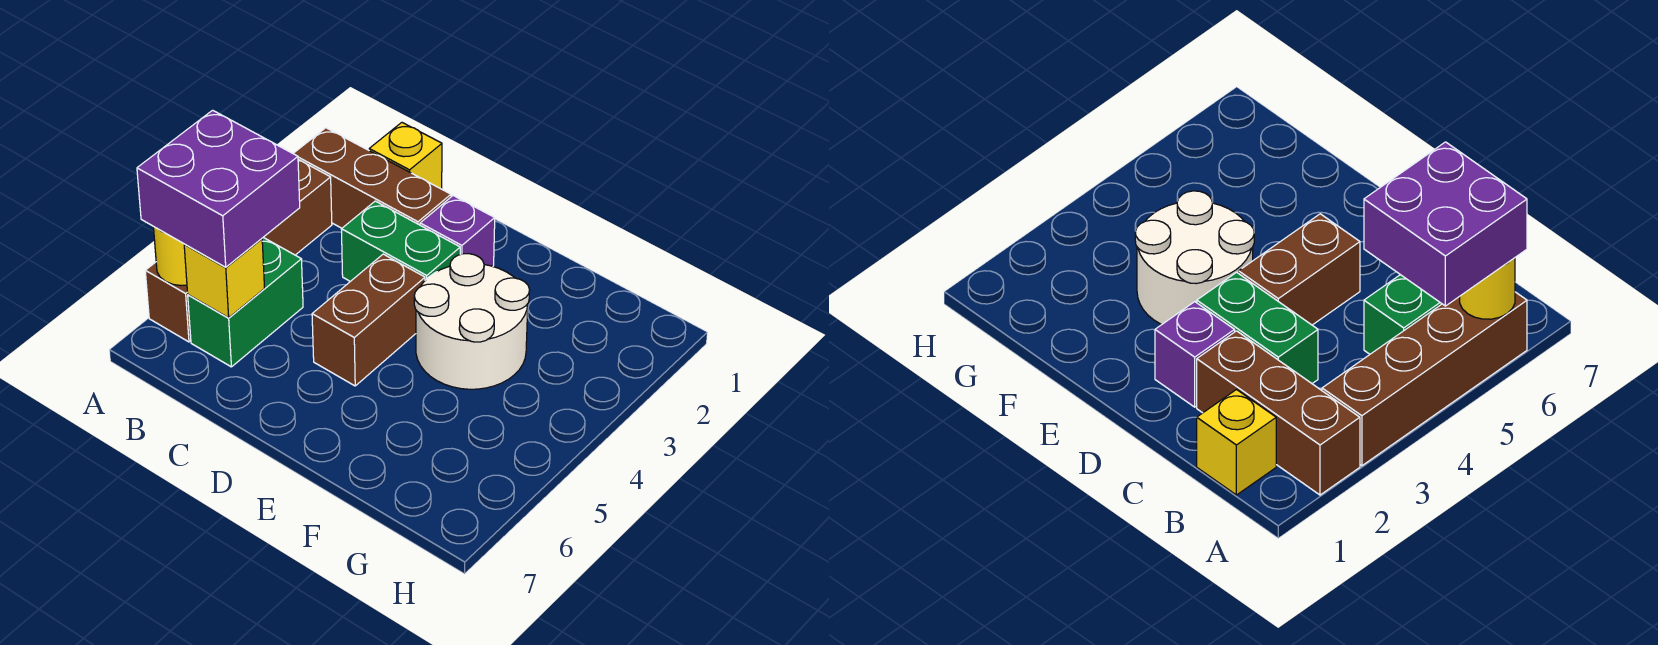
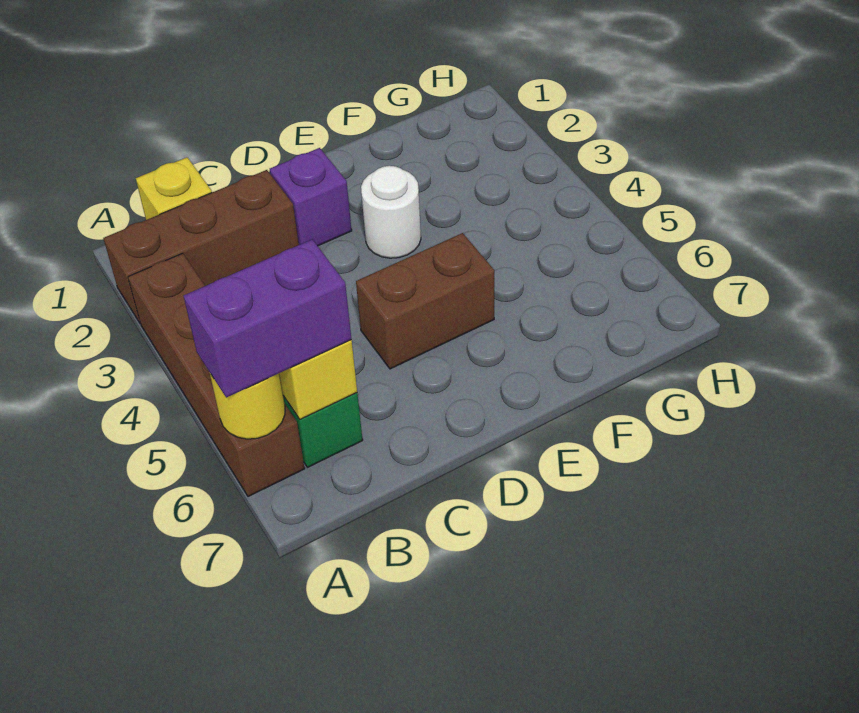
purple 2x2 brick [137,110,300,267] -> purple 1x2 brick [184,240,352,398]
green 1x2 brick [341,201,460,281] -> none
brown 1x2 brick [312,254,425,386] -> brown 1x2 brick turned to [356,233,494,369]
white 2x2 round brick [414,254,530,389] -> white 1x1 round brick [361,166,421,258]

